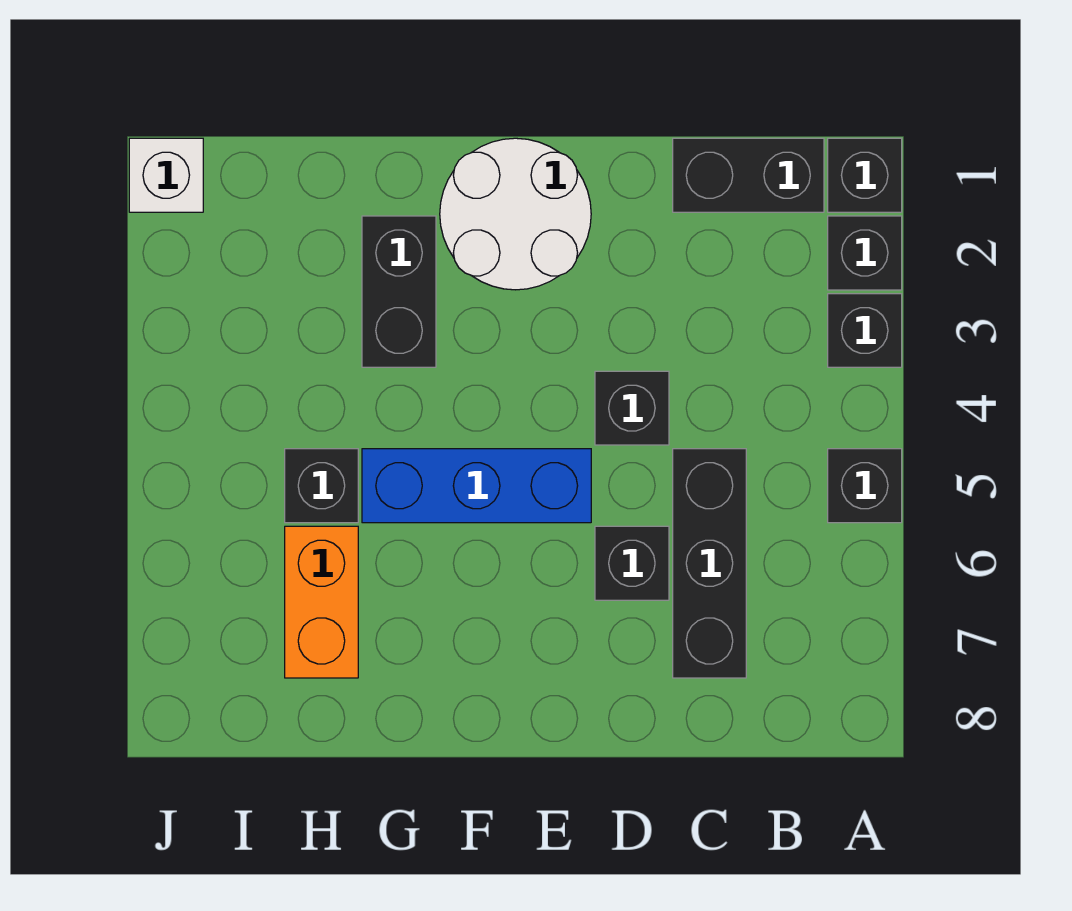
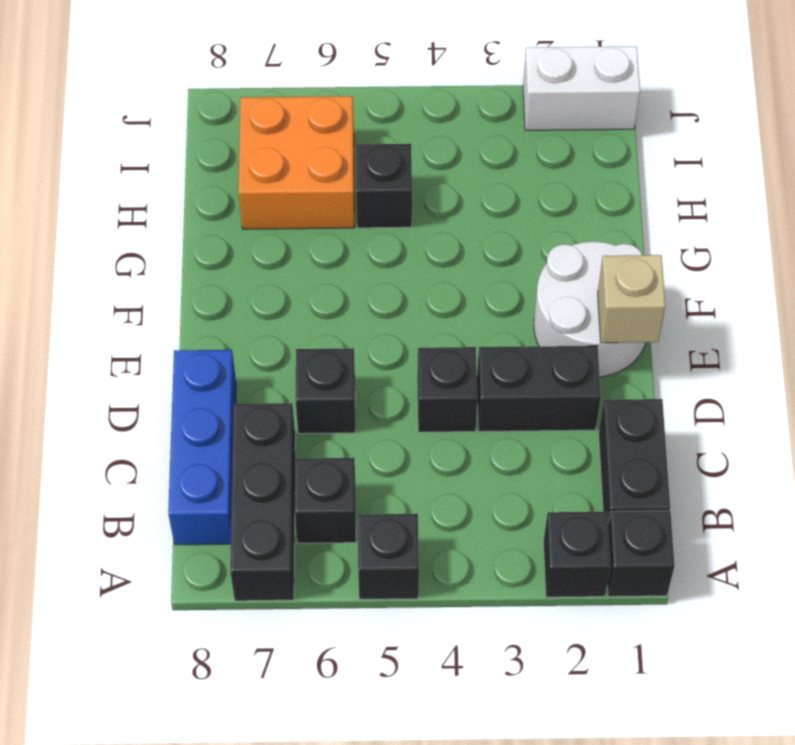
black 1x1 brick [828,294,902,367] -> black 1x1 brick moved to [295,458,356,543]
black 1x3 brick [673,449,746,678] -> black 1x3 brick turned to [230,403,295,601]
none -> tan 1x1 brick [598,255,665,343]
blue 1x3 brick [362,449,591,523] -> blue 1x3 brick moved to [168,350,236,545]
black 1x2 brick [362,216,436,367] -> black 1x2 brick moved to [477,346,601,432]
orange 1x2 brick [285,526,358,678] -> orange 2x2 brick [238,96,354,229]
white 1x1 brick [129,138,203,212] -> white 1x2 brick [523,46,640,130]

